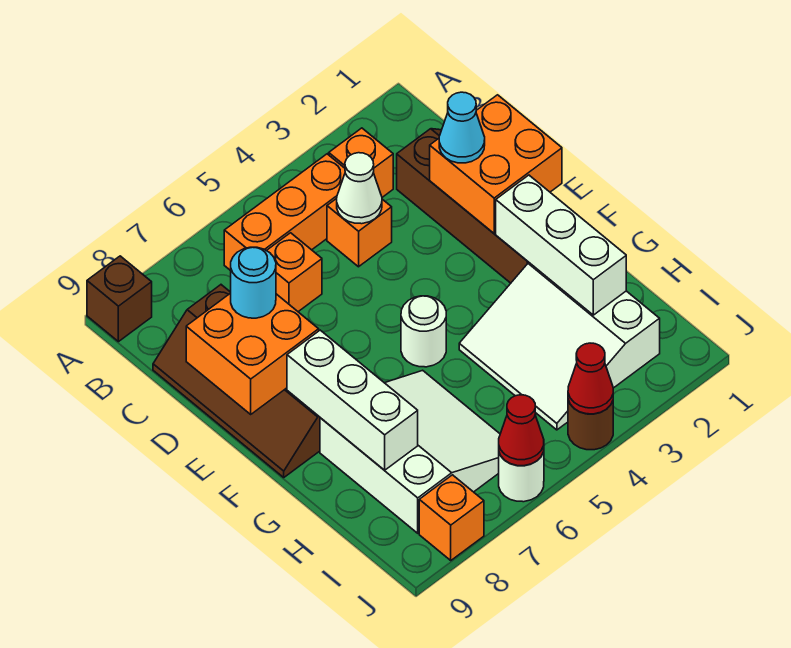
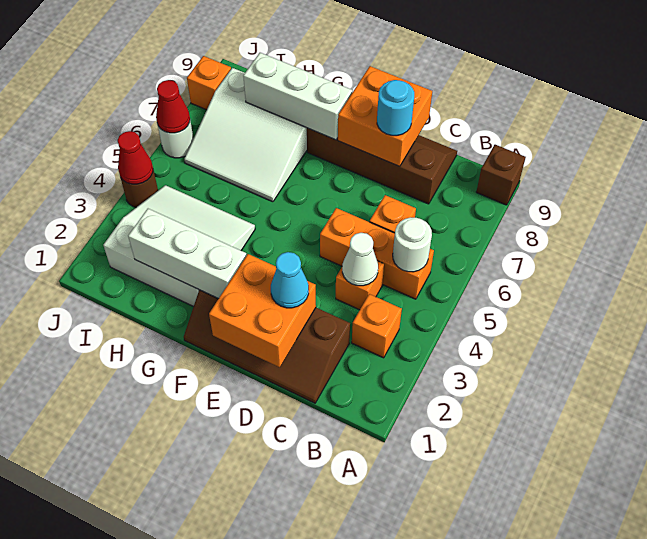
orange 1x3 brick [224,154,345,271] -> orange 1x3 brick turned to [320,208,434,299]
white 1x1 round brick [401,296,446,367] -> white 1x1 round brick moved to [393,217,432,272]

